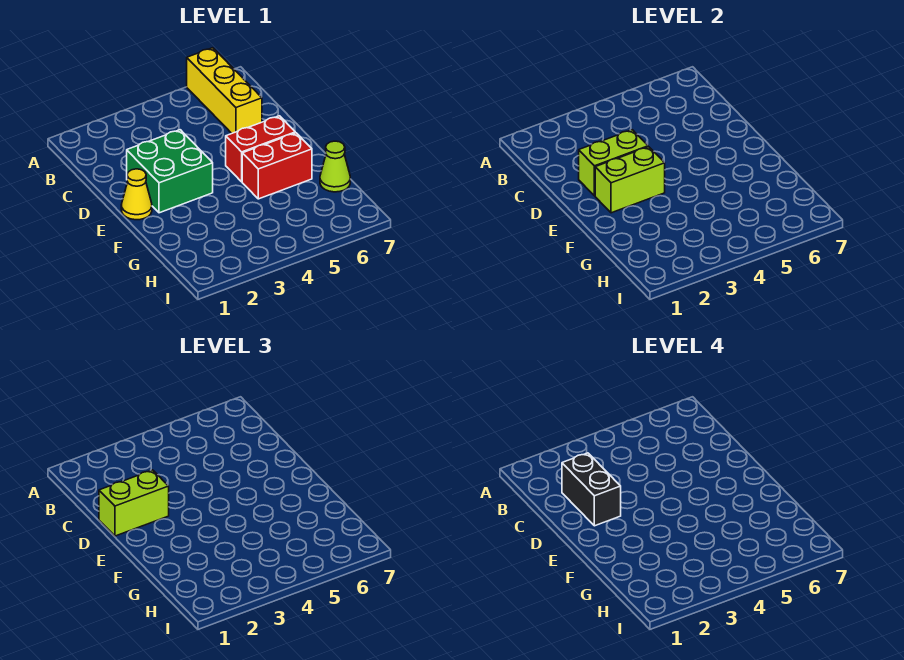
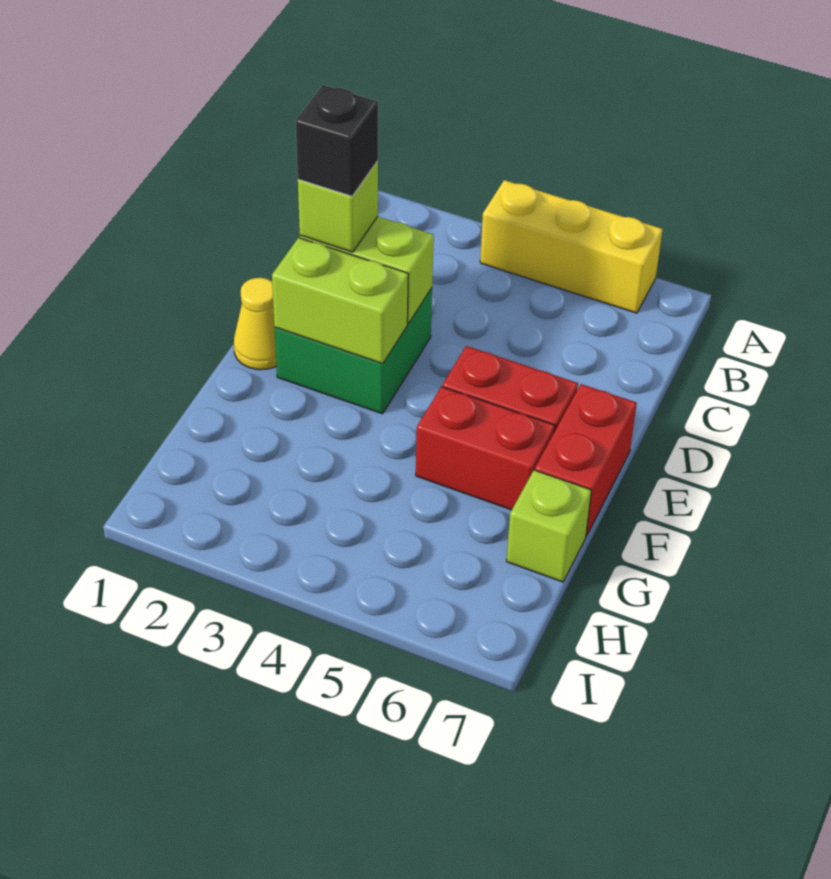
yellow 1x3 brick [187,48,262,133] -> yellow 1x3 brick turned to [480,180,663,313]
black 1x2 brick [562,453,621,526] -> black 1x1 brick [296,85,378,196]
lime 1x2 brick [99,470,169,536] -> lime 1x1 brick [298,161,378,252]
none -> red 1x2 brick [535,384,637,536]
lime 1x1 cone [320,141,350,192] -> lime 1x1 brick [506,470,591,582]

